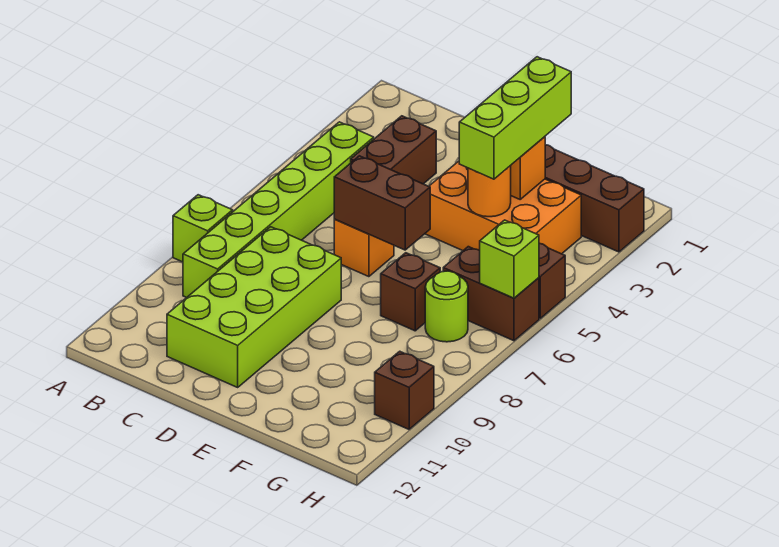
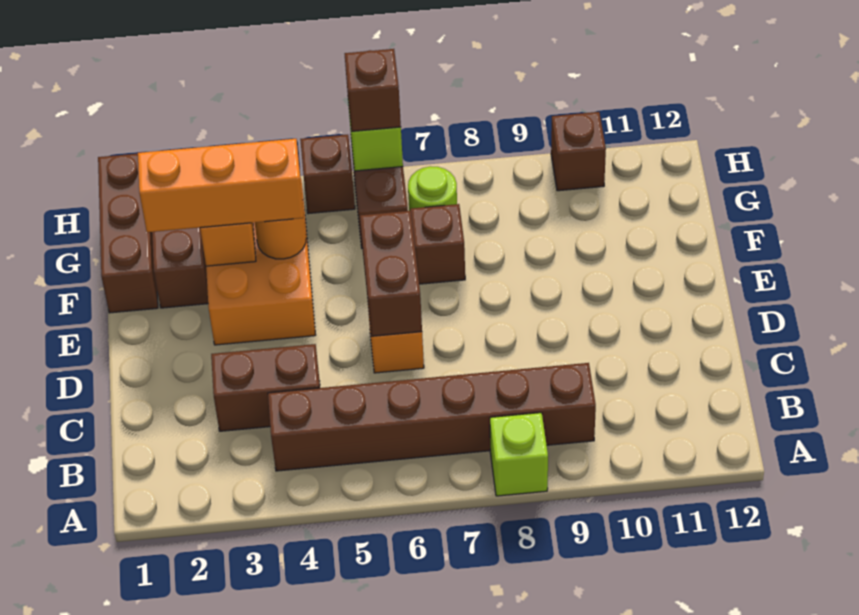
lime 1x6 brick [183,122,374,298] -> brown 1x6 brick [268,363,596,471]
lime 2x4 brick [167,227,341,387] -> none
none -> brown 1x3 brick [98,154,158,313]
lime 1x3 brick [459,57,571,179] -> orange 1x3 brick [138,139,304,232]
none -> brown 1x1 brick [345,49,401,132]

